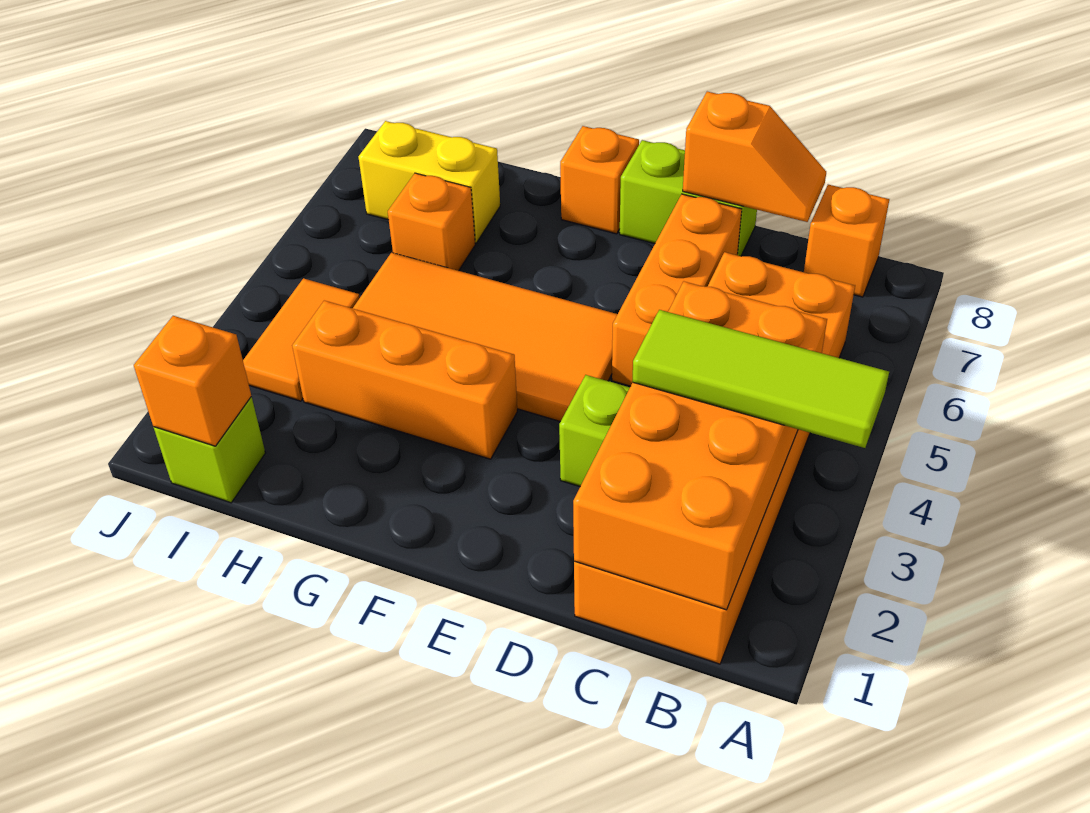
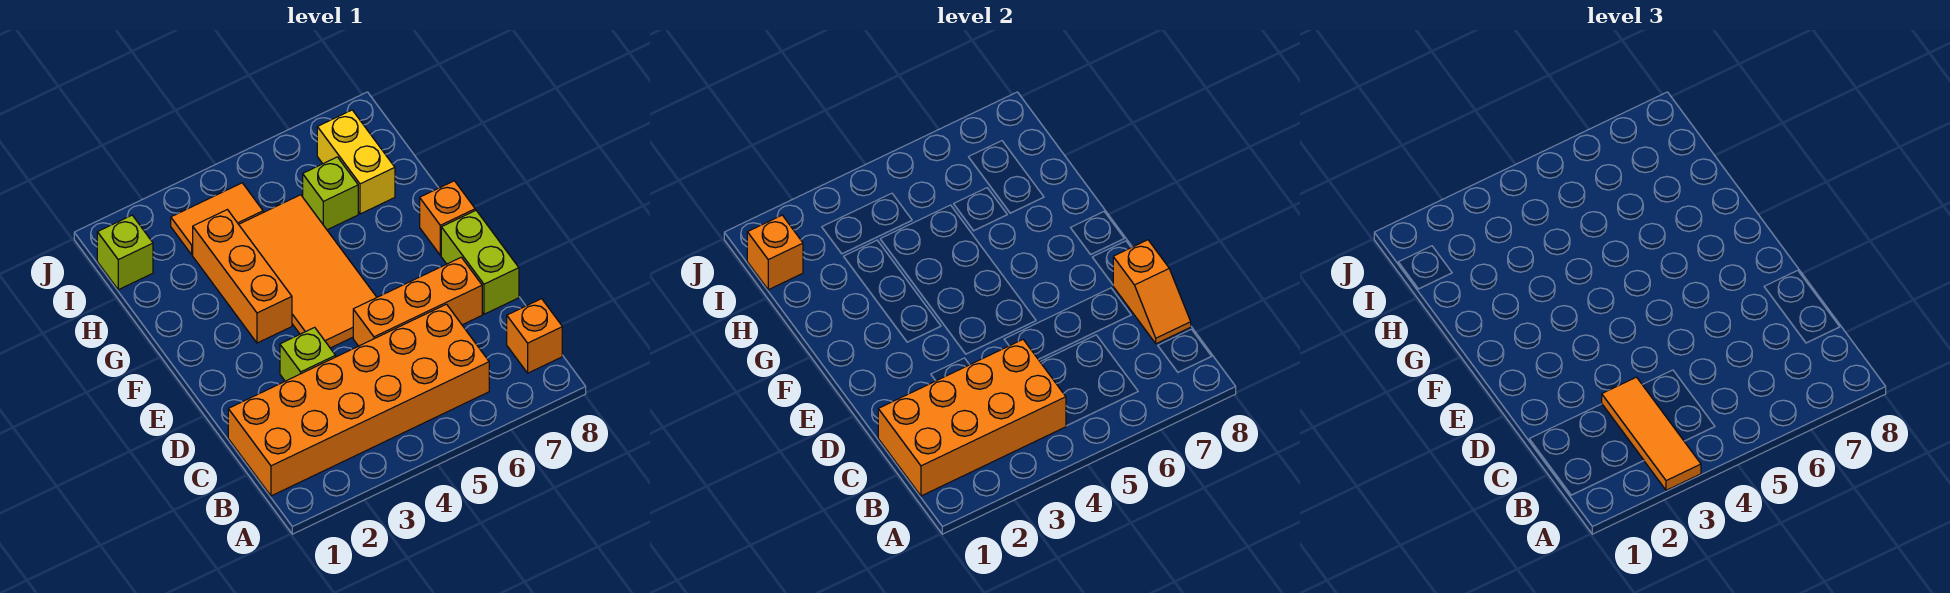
lime 1x3 tile [632,310,889,448] -> orange 1x3 tile [1602,377,1701,490]
orange 1x1 brick [388,173,475,271] -> lime 1x1 brick [303,157,358,230]

